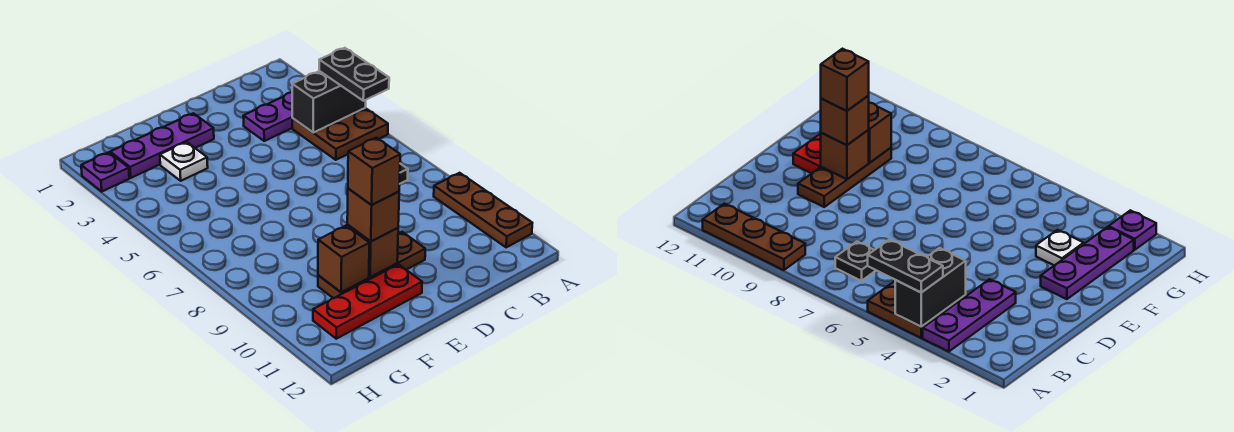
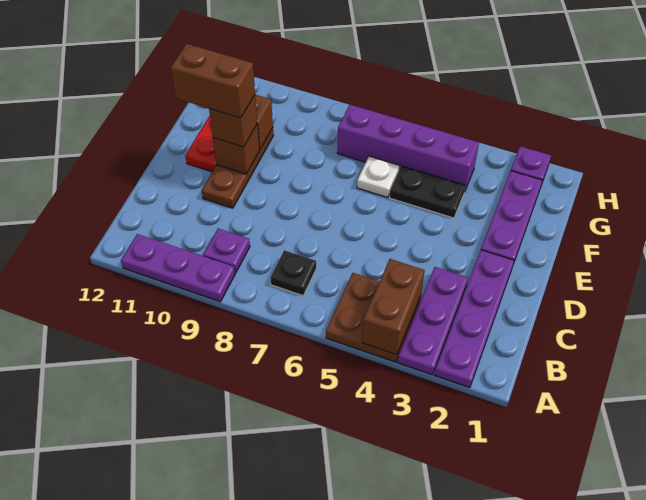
none -> purple 1x4 plate [435,250,514,388]
black 1x2 brick [292,71,366,133] -> brown 1x2 brick [362,259,425,355]
black 1x2 plate [319,48,389,101] -> black 1x2 plate moved to [390,166,465,218]
brown 1x3 plate [434,173,532,247] -> purple 1x3 plate [121,234,235,302]
none -> purple 1x1 plate [203,229,250,273]
brown 1x1 brick [348,138,400,205] -> brown 1x2 brick [171,44,255,118]
white 1x1 plate [160,142,208,181] -> white 1x1 plate moved to [357,156,400,198]
none -> purple 1x4 brick [337,105,479,190]

